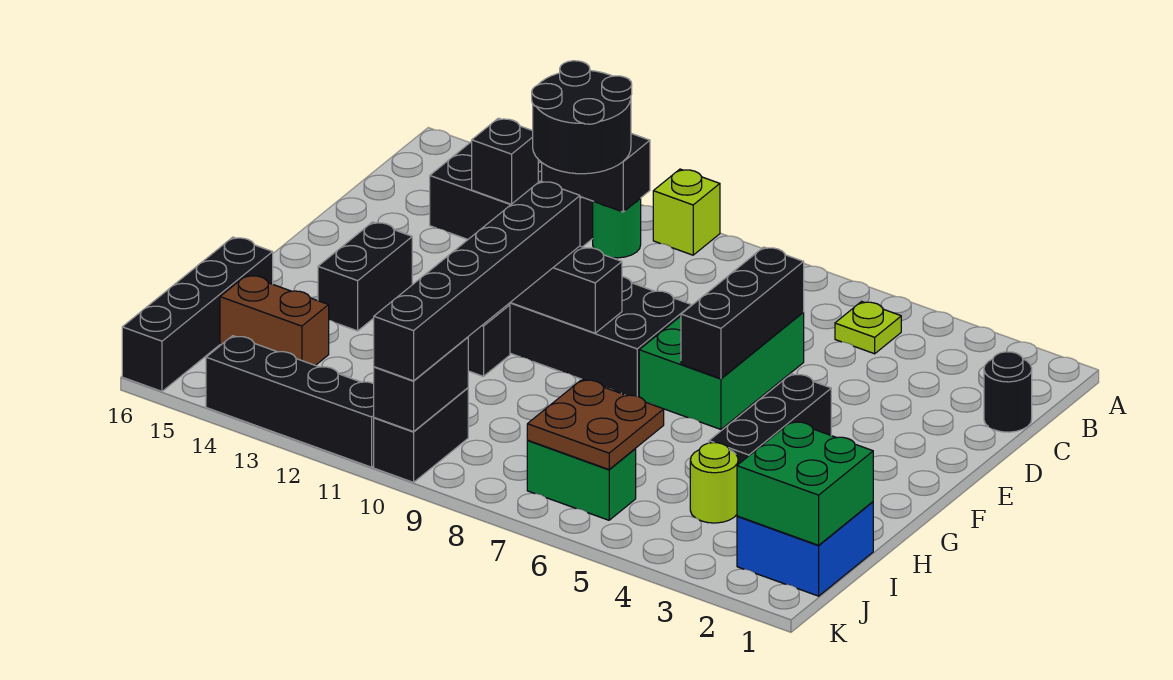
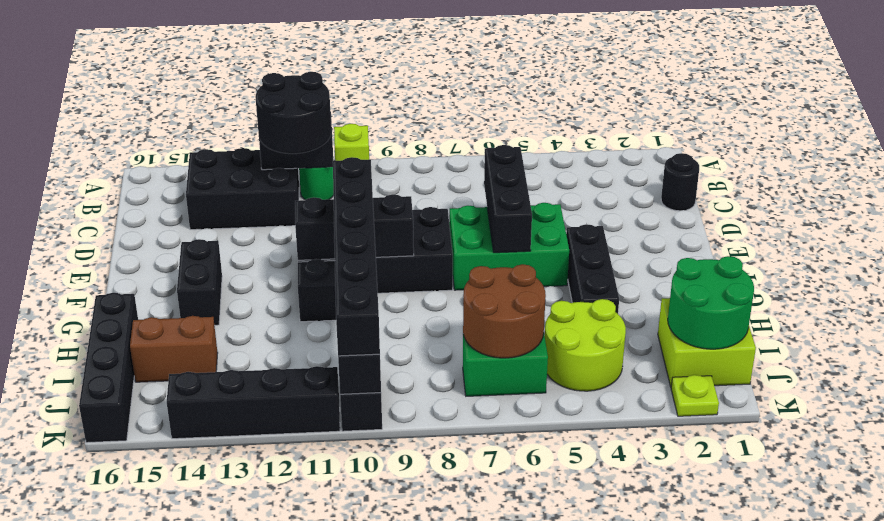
lime 1x1 plate [835,302,901,354] -> lime 1x1 plate moved to [671,375,719,416]
black 1x1 brick [472,118,538,204] -> none
green 2x3 brick [639,313,804,429] -> green 2x3 brick turned to [449,203,569,290]
blue 2x2 brick [737,502,873,596] -> lime 2x2 brick [658,298,756,387]
green 2x2 brick [737,421,873,545] -> green 2x2 round brick [668,256,754,349]
lime 1x1 round brick [690,443,738,523] -> lime 2x2 round brick [545,299,626,391]
brown 2x2 plate [527,380,664,469] -> brown 2x2 round brick [463,264,546,358]

